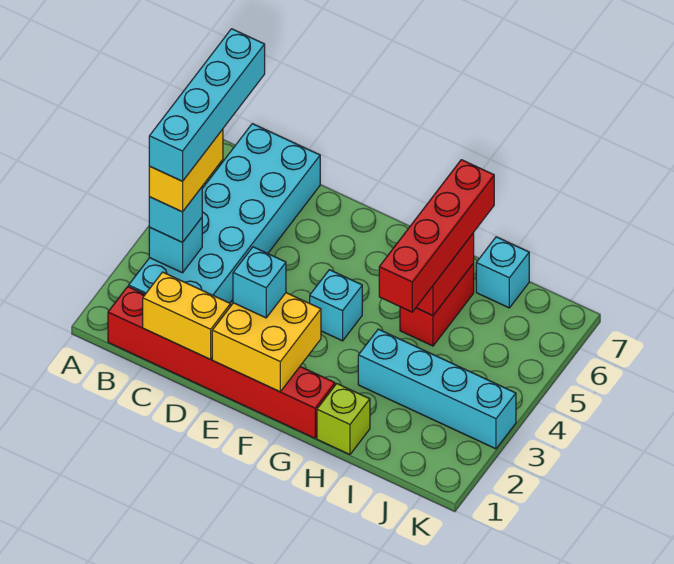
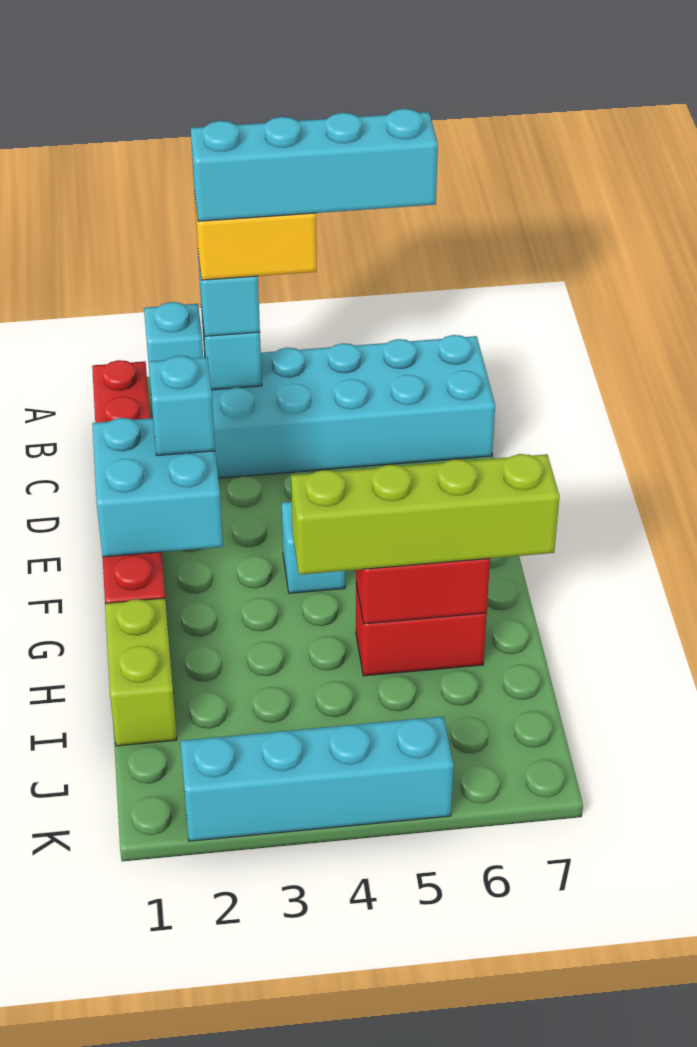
yellow 1x2 brick [143,272,230,360] -> none
yellow 2x2 brick [212,293,321,392] -> cyan 2x2 brick [92,418,223,557]
lime 1x1 brick [317,384,370,455] -> lime 1x2 brick [105,598,177,746]
cyan 1x4 brick [358,329,516,449] -> cyan 1x4 brick turned to [180,717,454,841]
red 1x4 brick [379,160,494,312] -> lime 1x4 brick [291,454,560,575]
cyan 1x1 brick [476,237,529,308] -> cyan 1x1 brick moved to [144,302,203,387]

